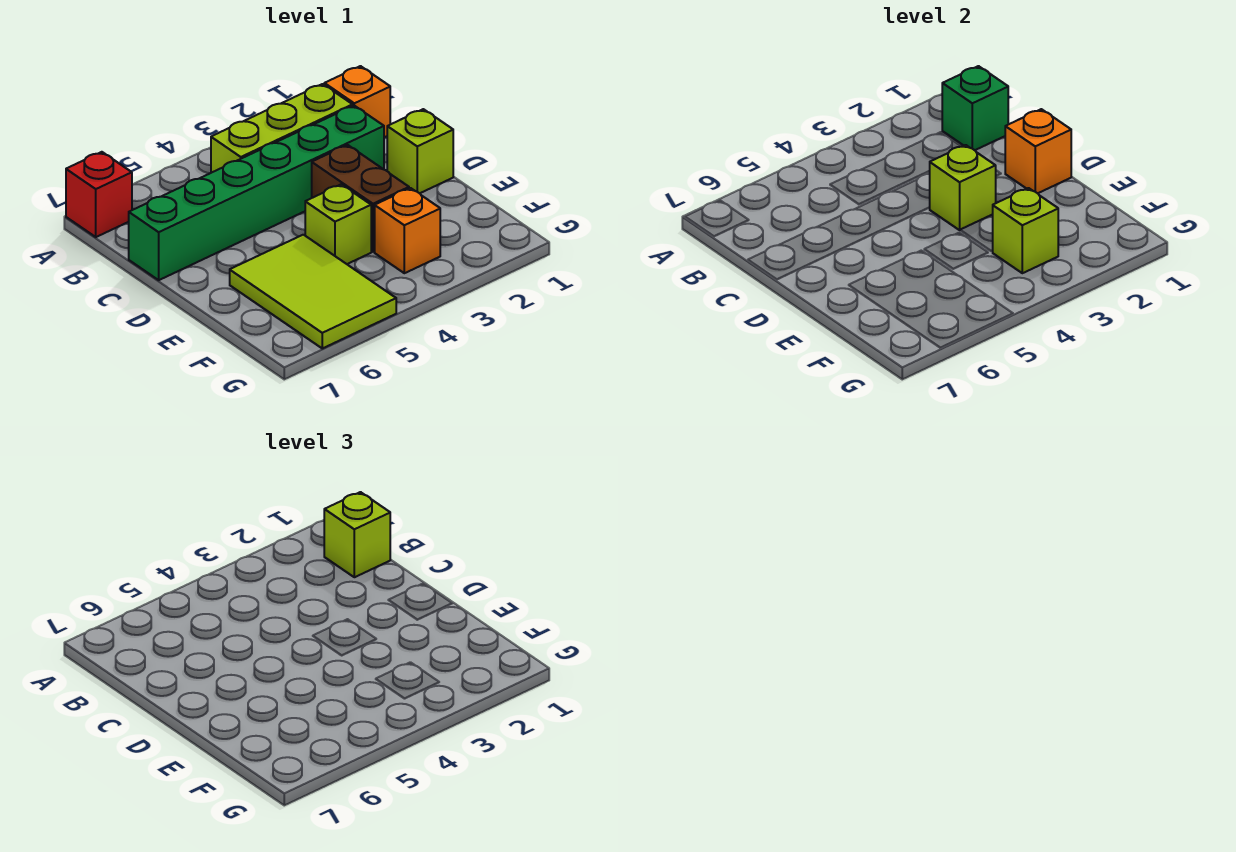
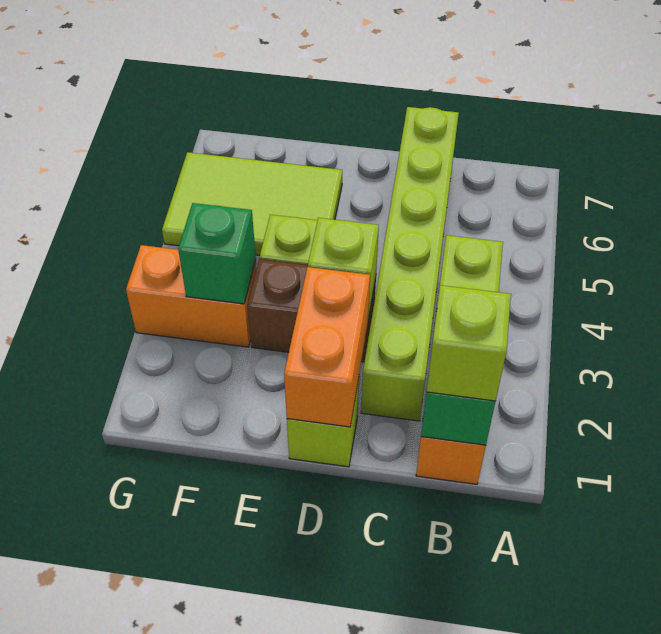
red 1x1 brick [66,152,132,237] -> none
green 1x6 brick [129,106,384,280] -> lime 1x6 brick [361,107,459,421]
orange 1x1 brick [1005,109,1071,193] -> orange 1x2 brick [284,267,370,427]
orange 1x1 brick [375,188,440,273] -> orange 1x2 brick [126,245,257,347]
lime 1x1 brick [992,188,1058,273] -> green 1x1 brick [178,203,256,304]

